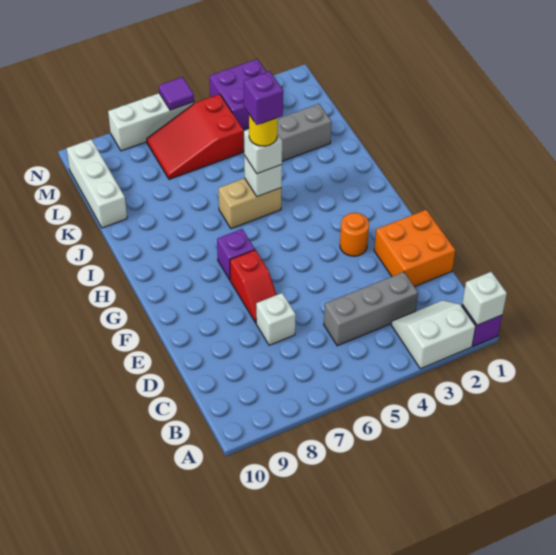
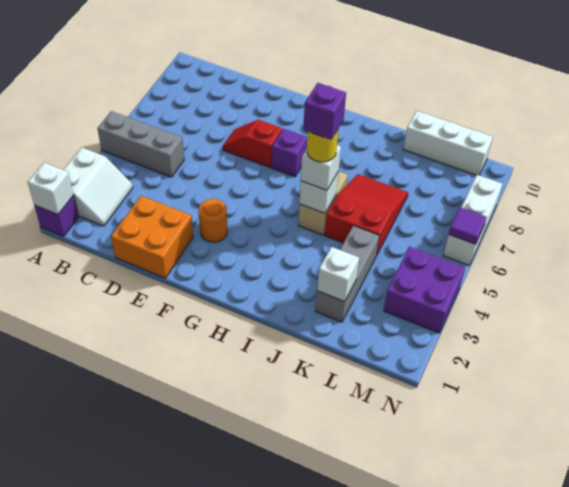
grey 1x3 brick [324,272,418,346] -> grey 1x3 brick turned to [97,111,184,177]
white 1x1 brick [256,293,296,345] -> white 1x1 brick moved to [317,247,359,302]
red 2x3 slope [147,94,244,179] -> red 2x3 slope moved to [325,174,408,254]

